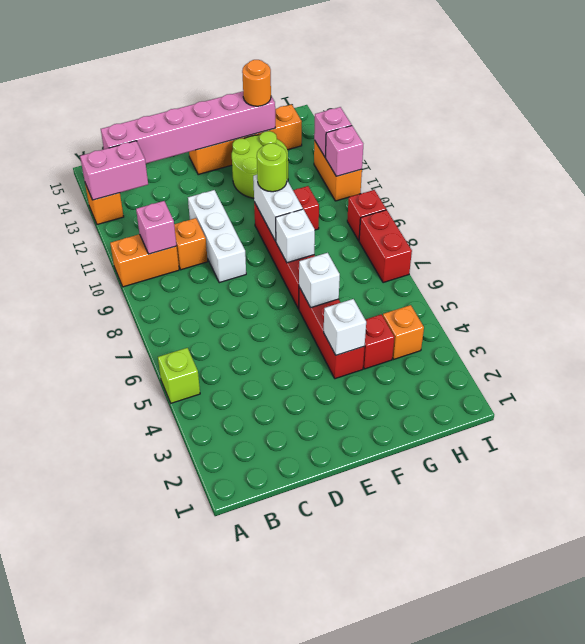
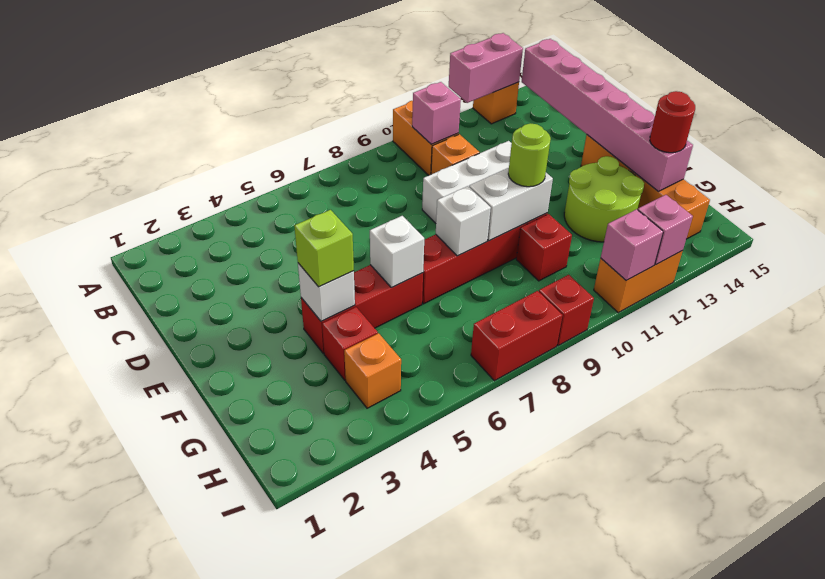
lime 1x1 brick [158,348,200,403] -> lime 1x1 brick moved to [294,210,354,287]
pink 1x2 brick [80,141,148,200] -> pink 1x2 brick turned to [449,33,523,103]
orange 1x1 round brick [242,60,271,106] -> red 1x1 round brick [650,91,695,153]

